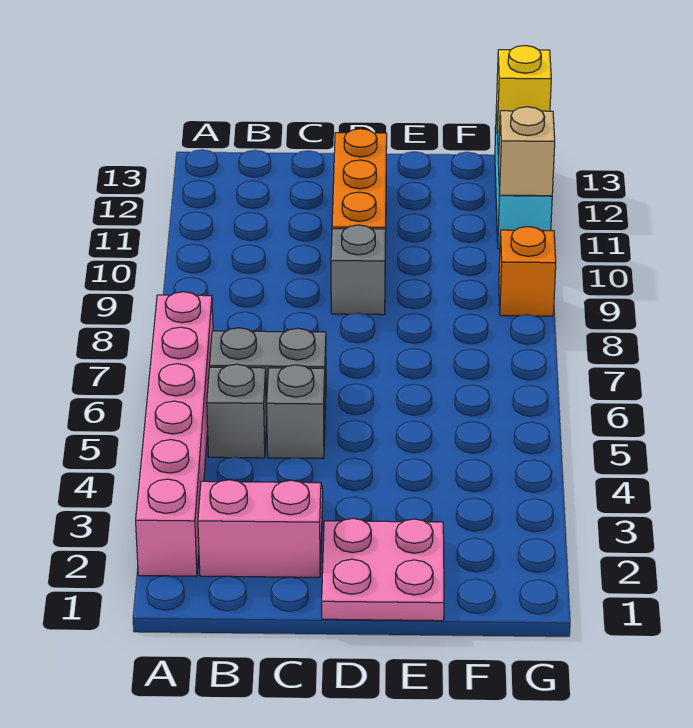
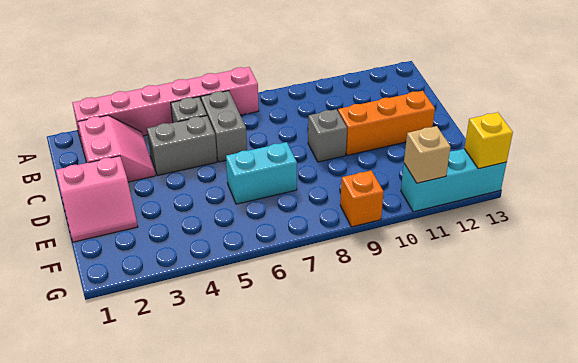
grey 1x1 brick [267,365,325,459] -> grey 1x2 brick [147,116,217,176]
pink 2x2 plate [322,518,444,621] -> pink 2x2 slope [56,156,138,242]
none -> cyan 1x2 brick [226,142,297,204]

